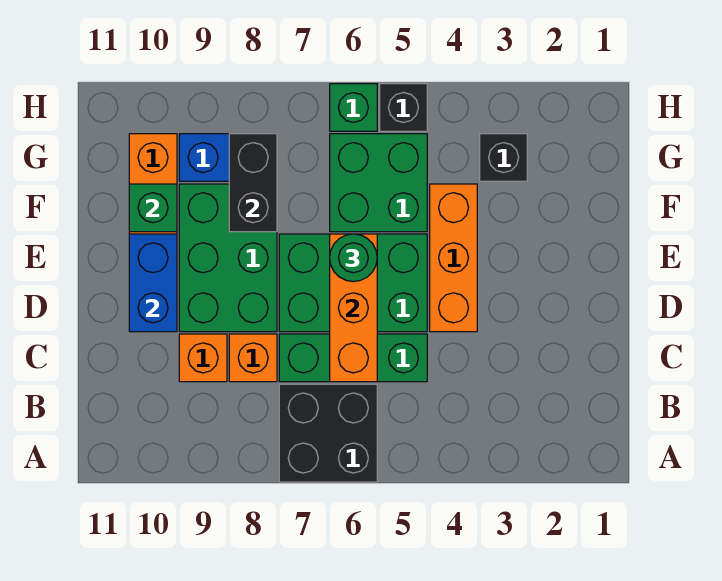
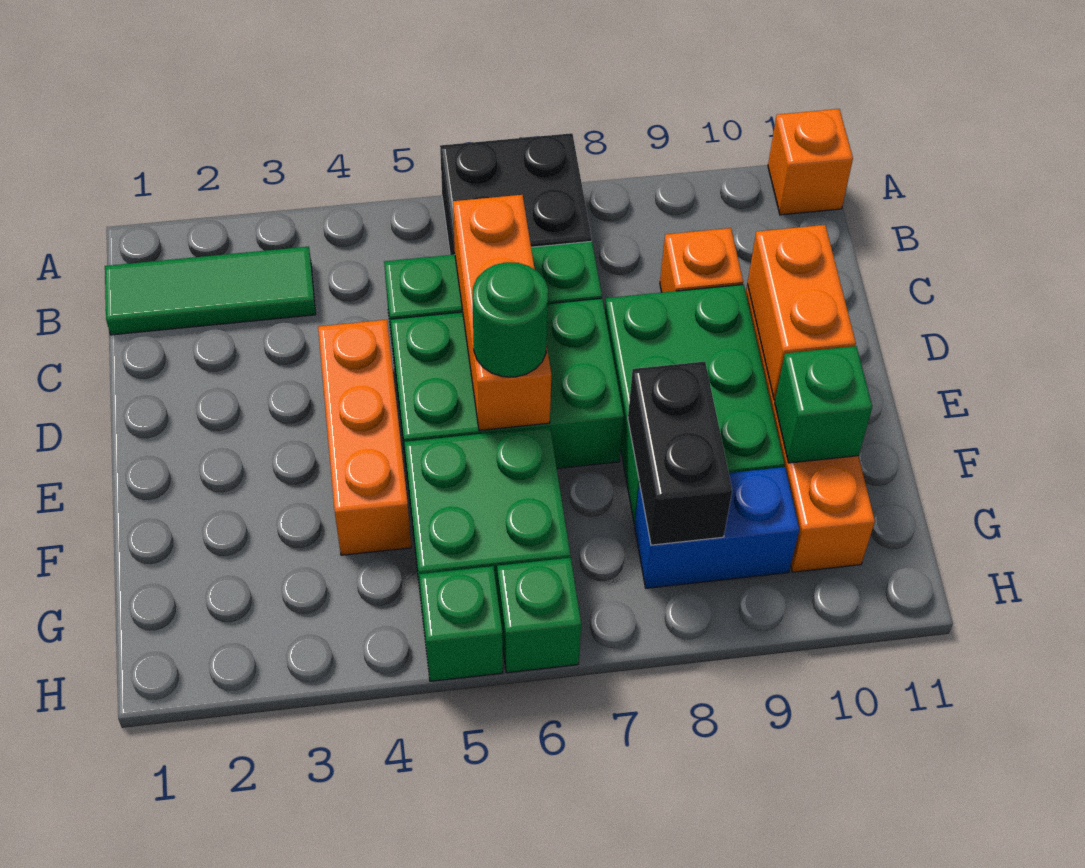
none -> green 1x3 tile [105,247,316,335]
orange 1x1 brick [229,334,277,382] -> orange 1x1 brick moved to [768,109,853,215]
blue 1x2 brick [129,234,177,332] -> orange 1x2 brick [747,225,856,400]
black 1x1 brick [480,134,527,181] -> none
black 1x1 brick [380,84,427,131] -> green 1x1 brick [419,566,503,681]

